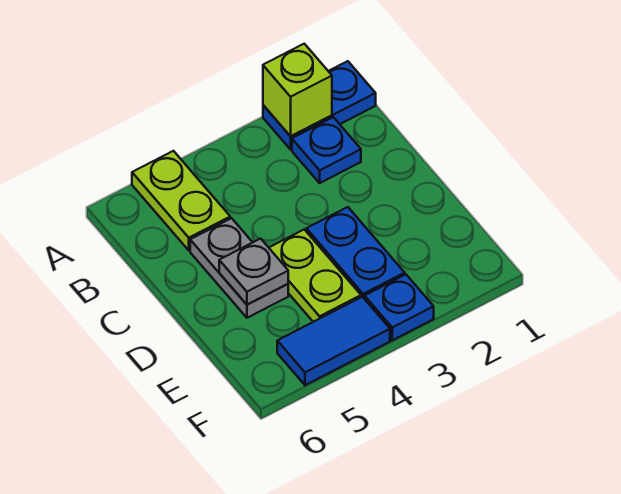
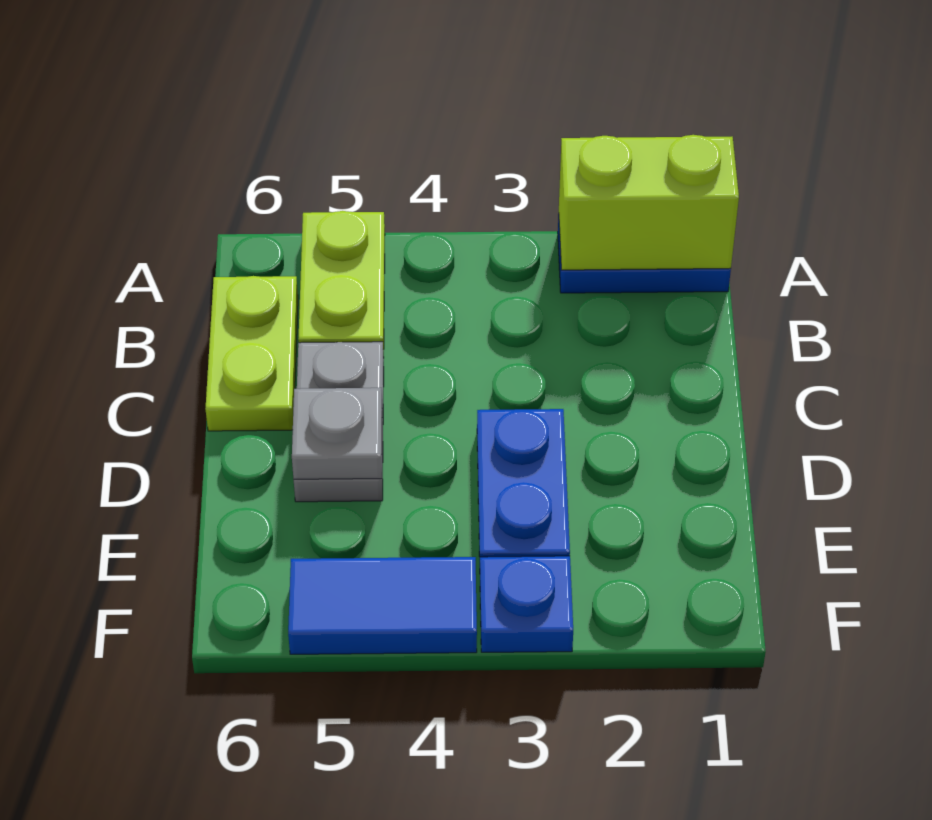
lime 1x1 brick [263,44,332,136] -> lime 1x2 brick [559,135,739,270]
blue 1x1 plate [292,117,361,183] -> none
lime 1x2 plate [269,230,361,322] -> lime 1x2 plate moved to [205,276,298,431]

